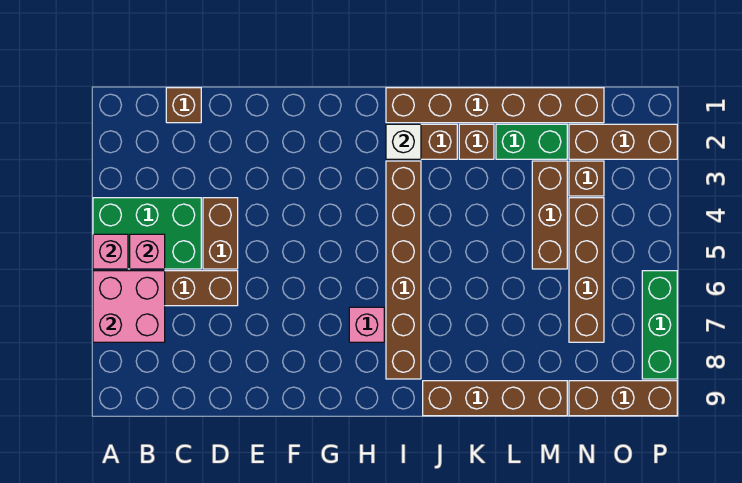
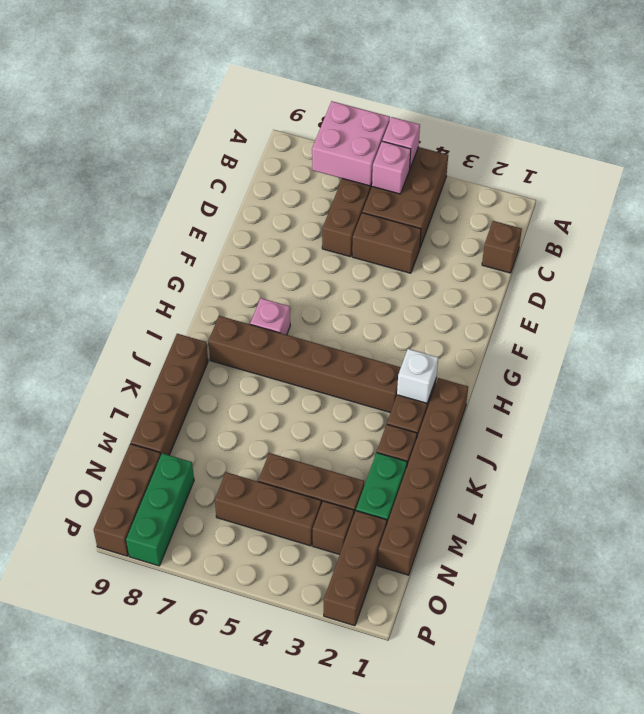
green 2x3 brick [93,198,201,269] -> brown 2x3 brick [362,147,448,247]
brown 1x4 brick [569,198,604,342] -> brown 1x3 brick [215,472,321,546]
green 1x3 brick [642,271,677,379] -> green 1x3 brick turned to [126,453,194,566]

